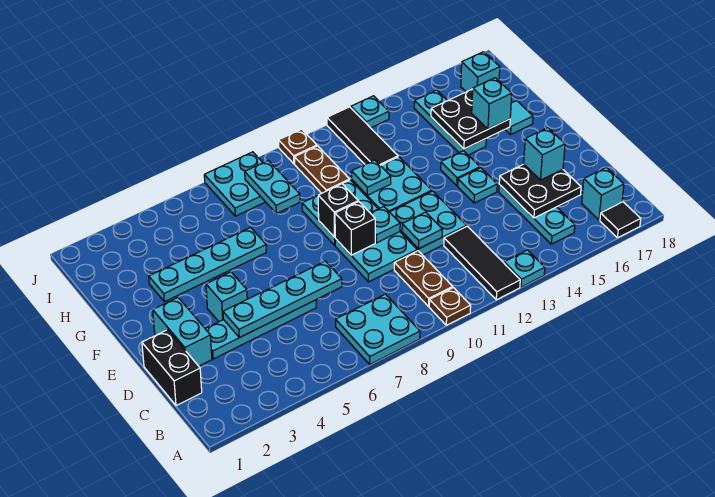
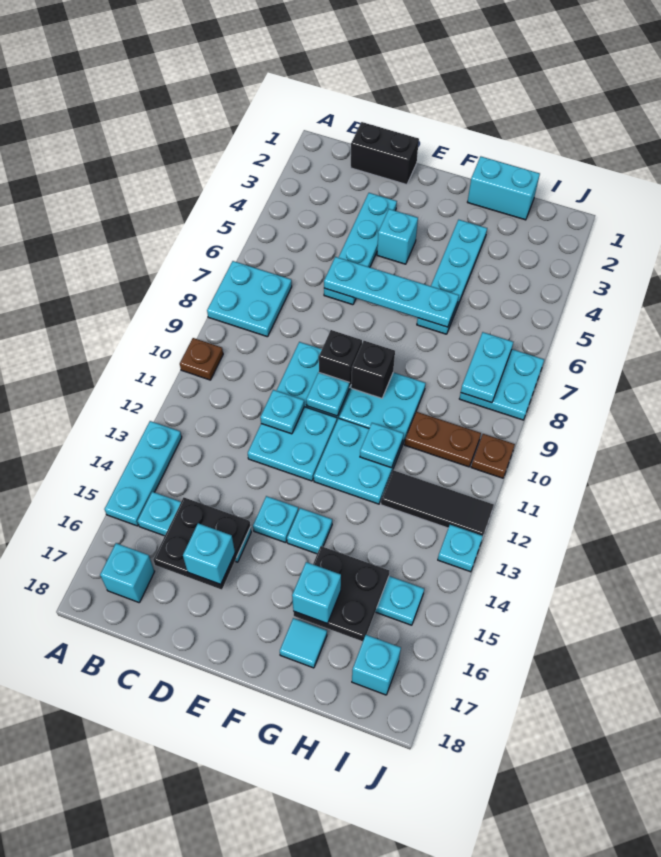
black 1x3 tile [444,226,520,300] -> none
cyan 1x1 plate [504,250,545,287] -> cyan 1x3 plate [105,421,182,526]
black 1x1 tile [600,202,641,238] -> none
brown 1x2 plate [394,251,453,306] -> none
cyan 1x2 brick [153,298,212,366] -> cyan 1x2 brick moved to [468,156,540,220]
cyan 1x4 plate [223,261,342,338] -> cyan 1x4 plate turned to [324,257,459,327]
cyan 1x2 plate [245,161,300,213] -> cyan 1x2 plate turned to [461,332,513,403]

